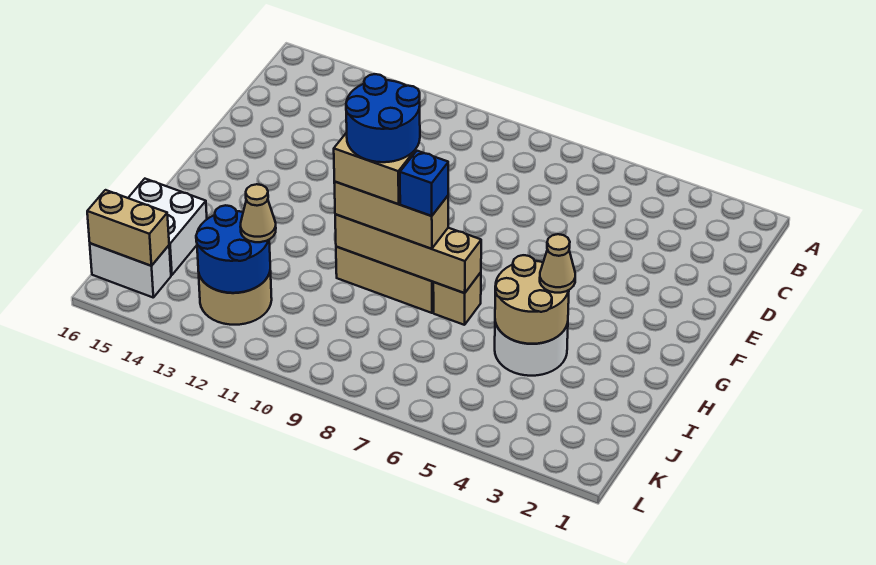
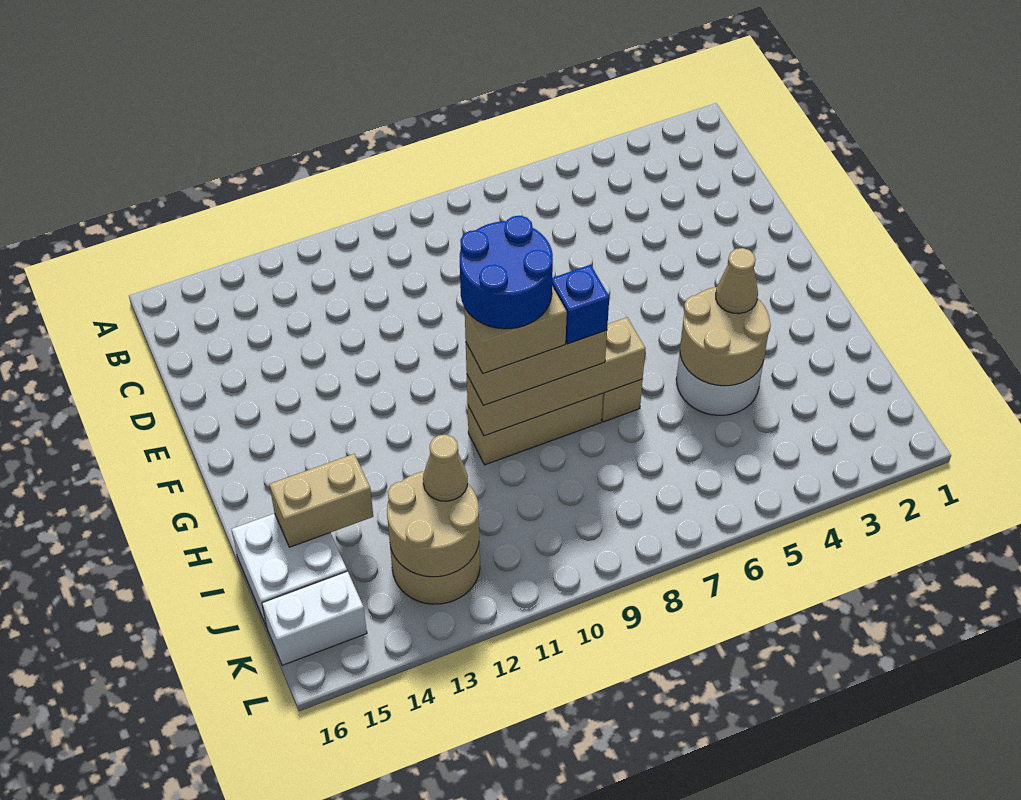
blue 2x2 round brick [196,205,270,293] -> tan 2x2 round brick [387,471,479,577]
tan 1x2 brick [87,190,169,266] -> tan 1x2 brick moved to [269,454,373,547]

